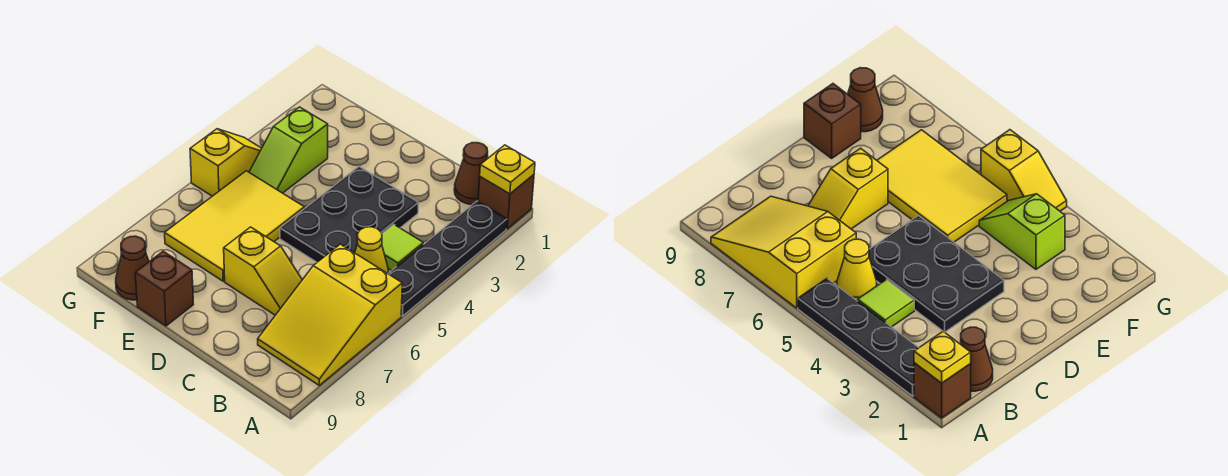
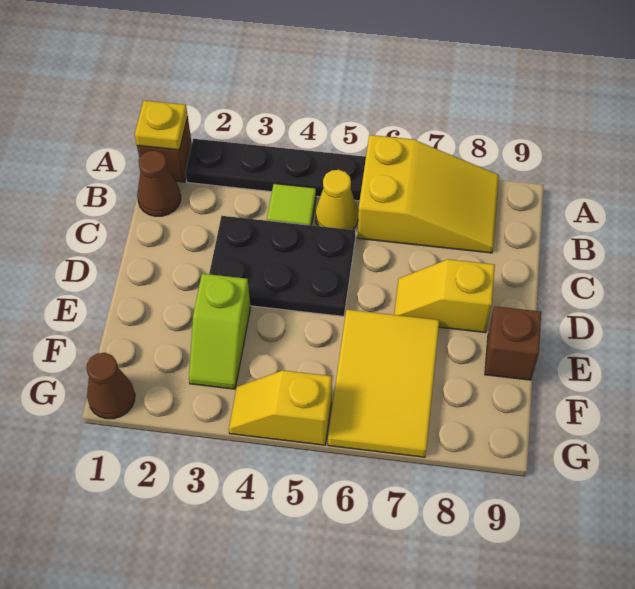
yellow 1x2 slope [224,227,302,315] -> yellow 1x2 slope turned to [394,259,495,333]
yellow 2x3 tile [165,171,304,281] -> yellow 2x3 tile turned to [328,310,439,457]
lime 1x2 slope [249,107,328,193] -> lime 1x2 slope turned to [189,274,251,389]
brown 1x1 cone [116,236,149,300] -> brown 1x1 cone moved to [87,353,135,419]

